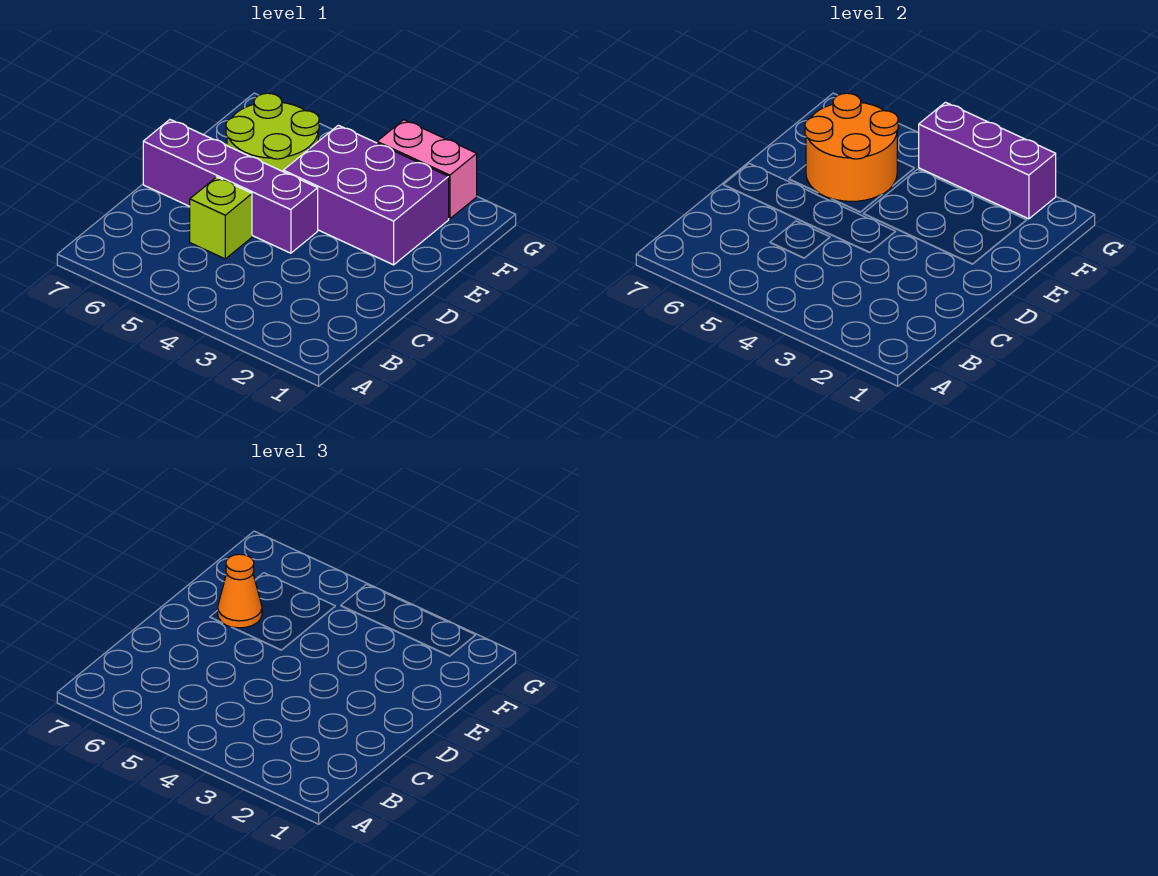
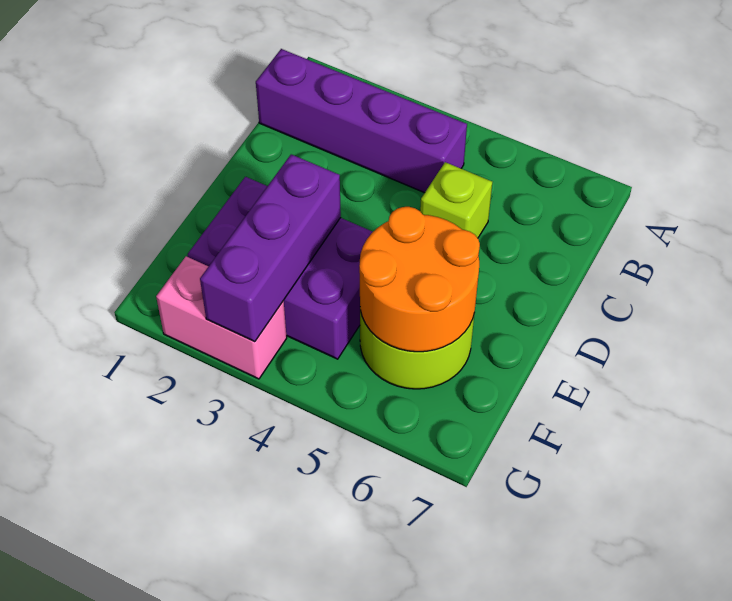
purple 1x4 brick [143,120,318,253] -> purple 1x4 brick moved to [256,49,467,193]
orange 1x1 cone [218,554,262,628] -> none
purple 1x3 brick [919,102,1056,219] -> purple 1x3 brick turned to [200,154,341,342]

